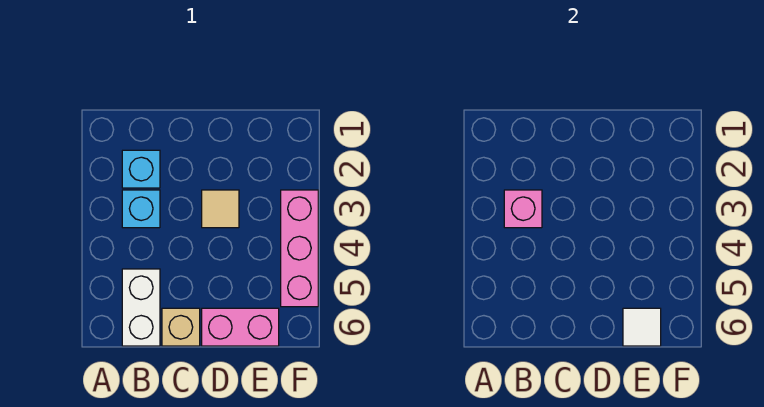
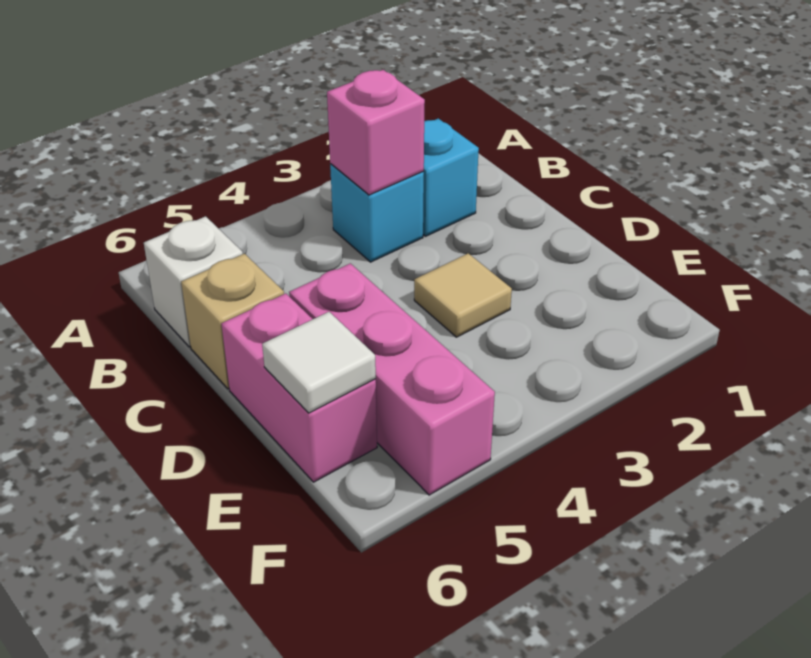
white 1x2 brick [122,269,160,346] -> white 1x1 brick [144,216,243,347]
pink 1x3 brick [281,190,318,307] -> pink 1x3 brick turned to [289,263,495,495]

